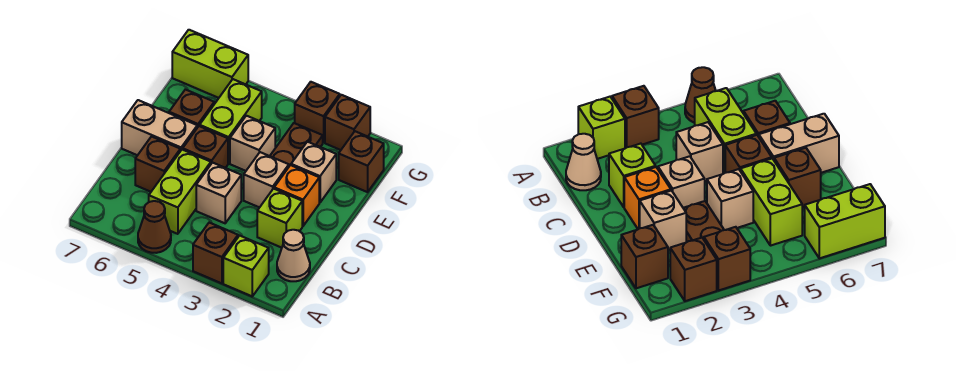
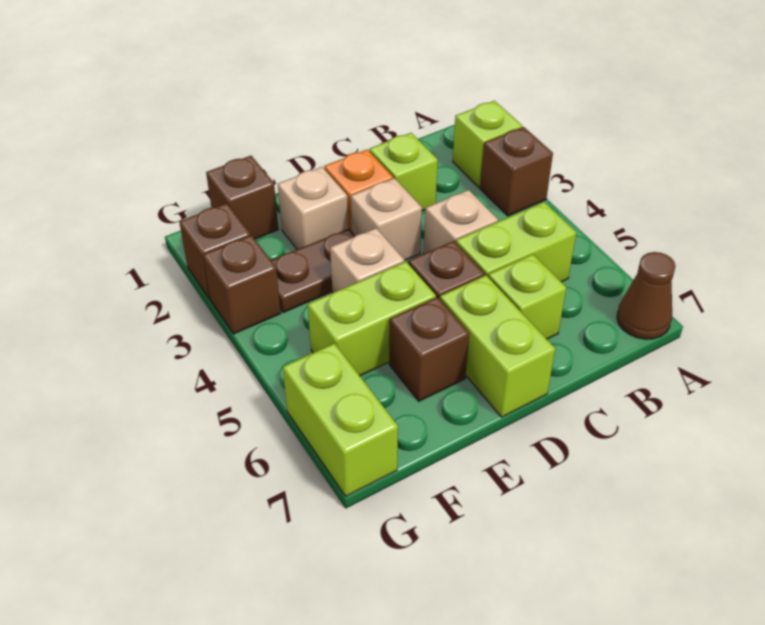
brown 1x1 cone [138,201,171,253] -> brown 1x1 cone moved to [617,252,675,339]
tan 1x1 cone [277,230,310,281] -> none
brown 1x1 brick [135,137,180,192] -> lime 1x1 brick [488,254,566,339]
tan 1x2 brick [122,100,197,155] -> lime 1x2 brick [440,275,555,417]

